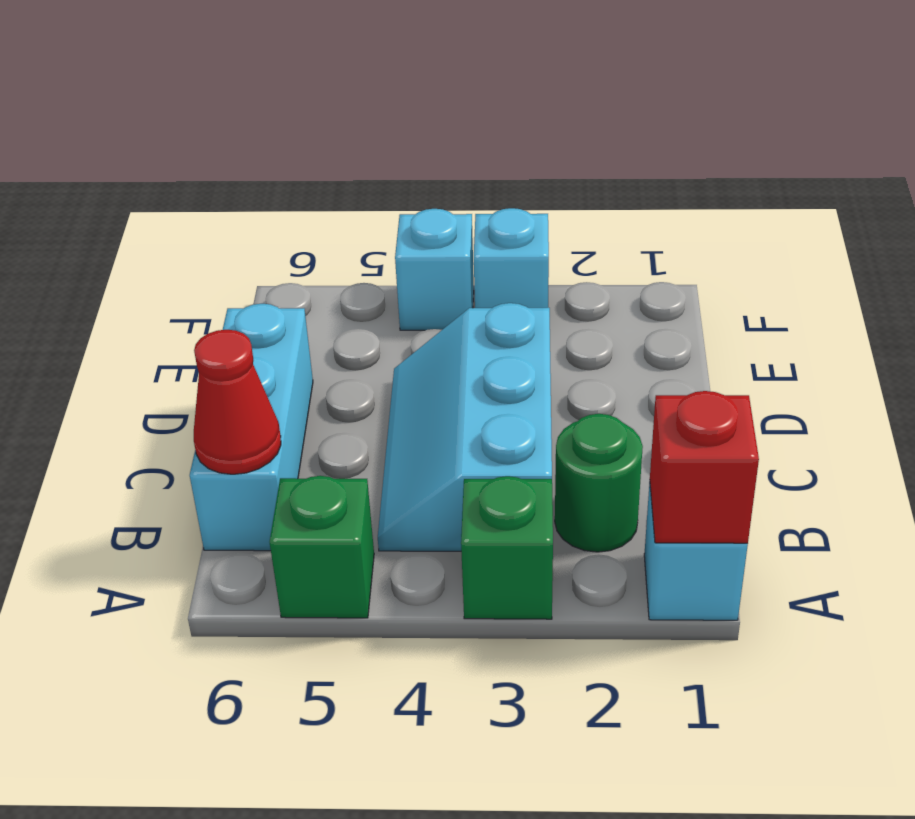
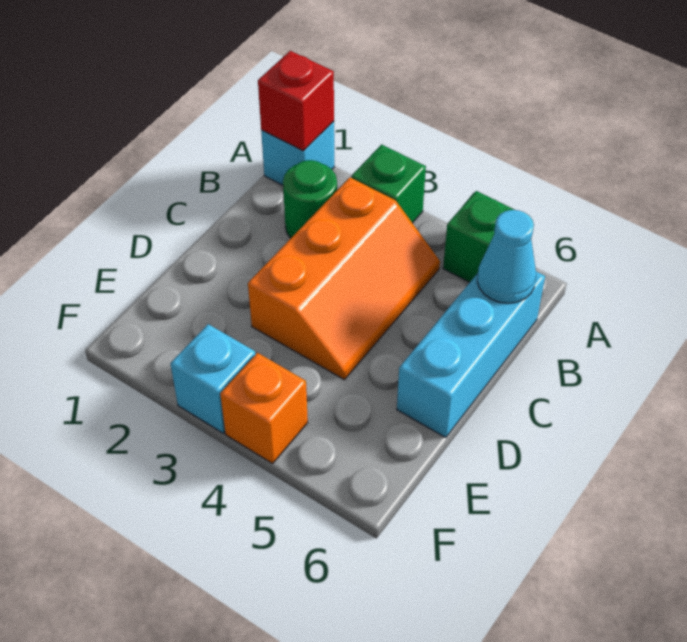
cyan 2x3 slope [378,303,552,551] -> orange 2x3 slope [248,178,440,380]
red 1x1 cone [194,330,281,474] -> cyan 1x1 cone [477,210,536,303]
cyan 1x1 brick [395,209,474,330] -> orange 1x1 brick [220,353,308,464]

